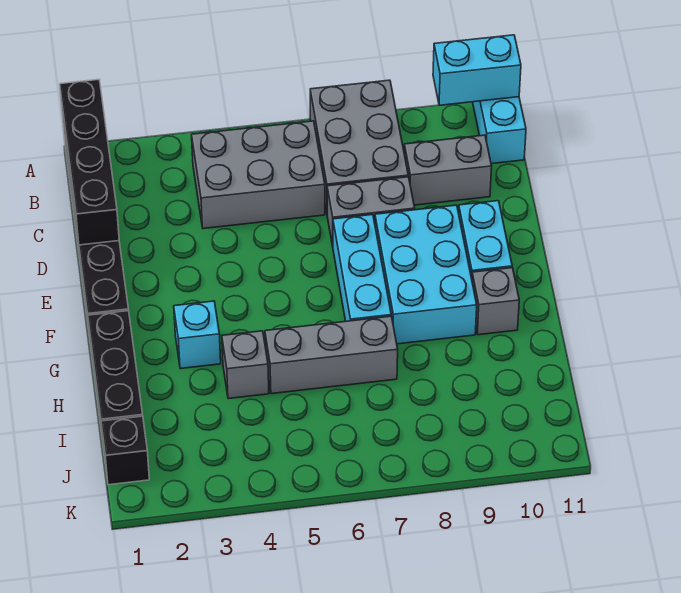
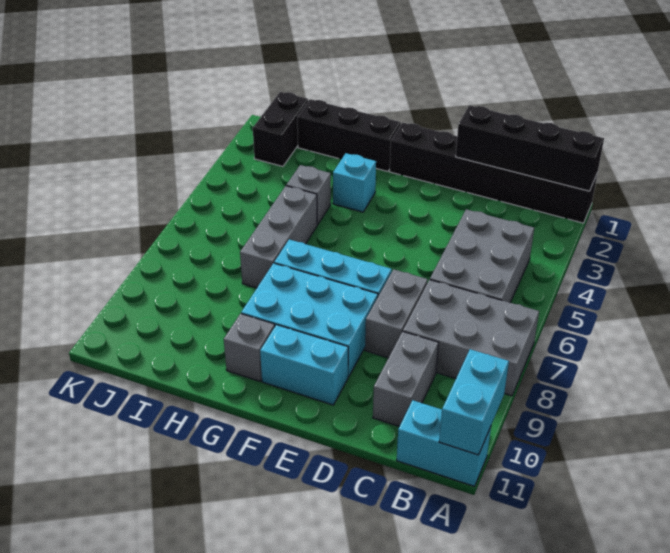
black 1x1 brick [101,416,149,485] -> black 1x2 brick [253,92,308,166]

